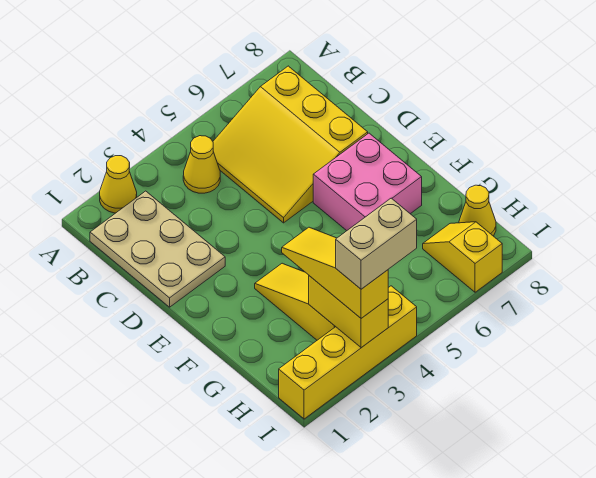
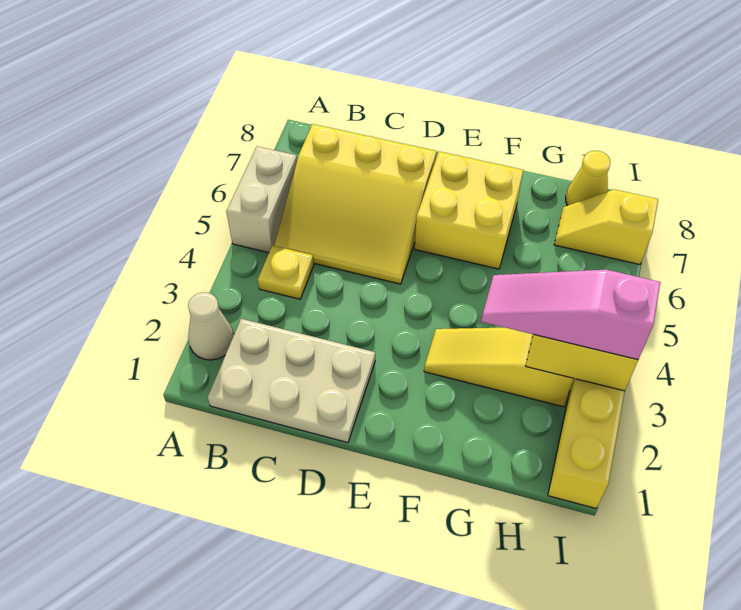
yellow 1x1 cone [100,156,137,213] -> tan 1x1 cone [188,292,234,360]
yellow 1x1 cone [183,136,220,193] -> yellow 1x1 plate [258,245,314,299]
pink 2x2 brick [313,133,422,231] -> yellow 2x2 brick [415,152,523,269]
yellow 1x3 slope [282,227,388,318] -> pink 1x3 slope [481,270,661,360]
tan 1x2 brick [336,198,417,289] -> tan 1x2 brick moved to [226,146,297,253]

